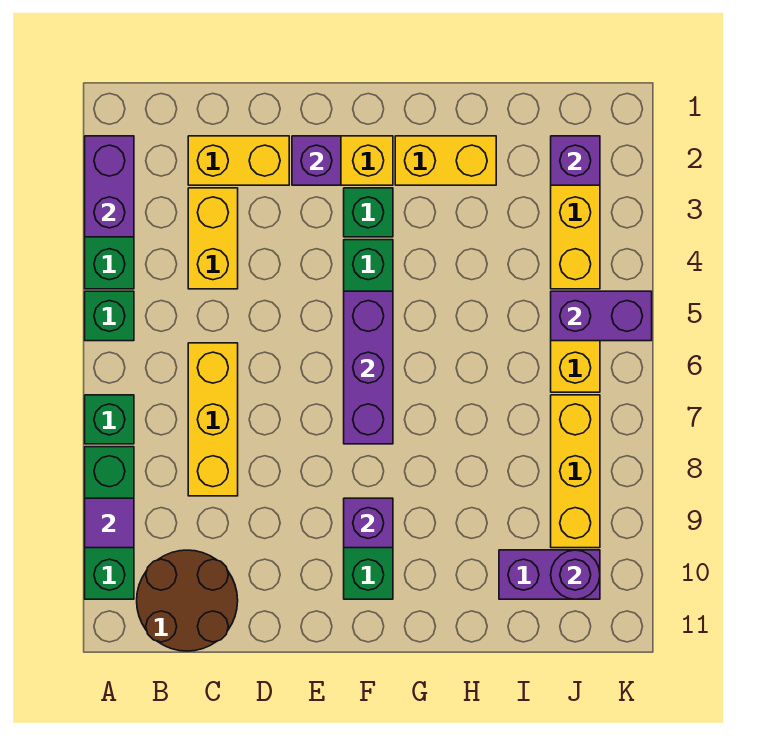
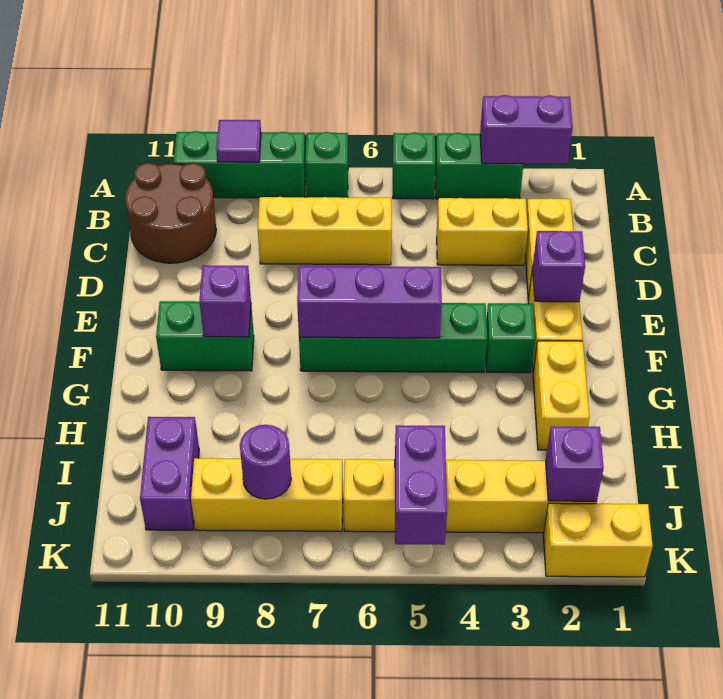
purple 1x1 round brick [551,550,600,599] -> purple 1x1 round brick moved to [240,425,291,499]
none -> yellow 1x2 brick [543,503,653,577]

